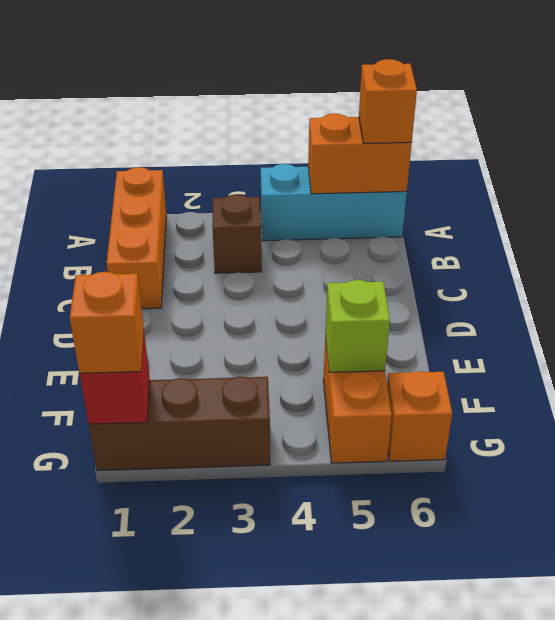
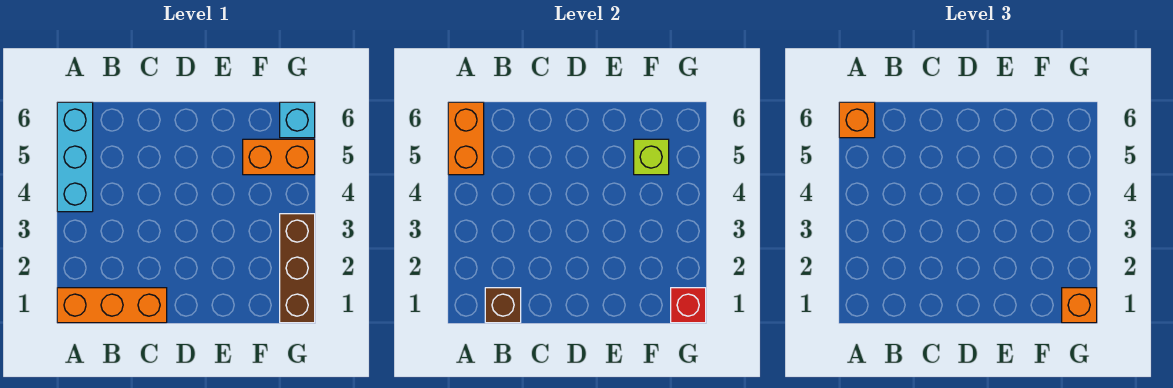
brown 1x1 brick [212,194,262,273] -> brown 1x1 brick moved to [485,288,521,323]
orange 1x1 brick [387,371,452,461] -> cyan 1x1 brick [280,102,315,138]

